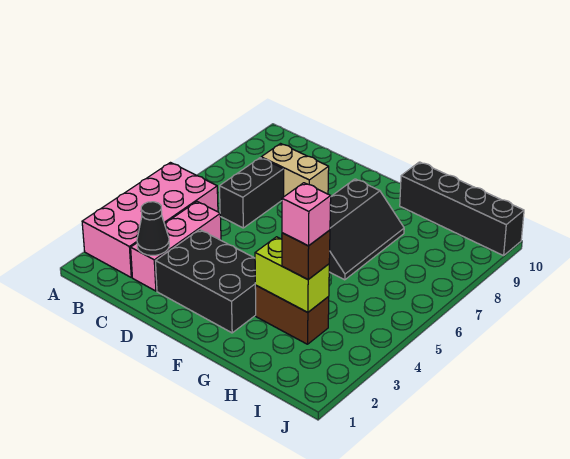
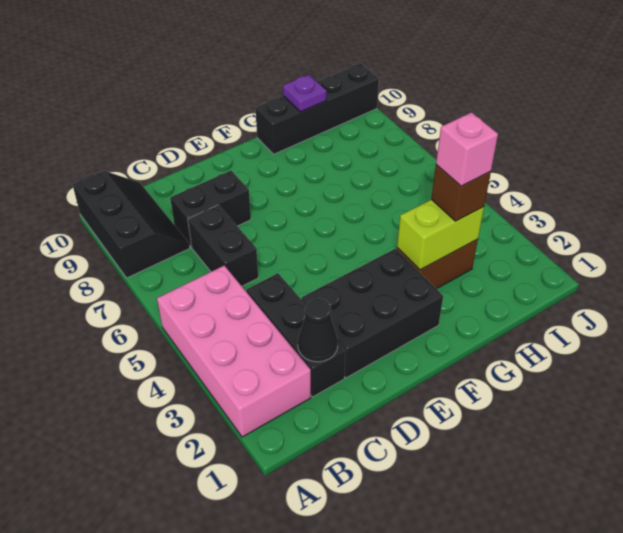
pink 1x3 brick [131,202,221,291] -> black 1x3 brick [246,273,346,397]
tan 1x2 brick [261,144,329,196] -> black 1x2 brick [170,171,251,248]
black 2x3 slope [329,179,404,280] -> black 2x3 slope moved to [72,171,190,278]
none -> purple 1x1 plate [283,75,327,112]

